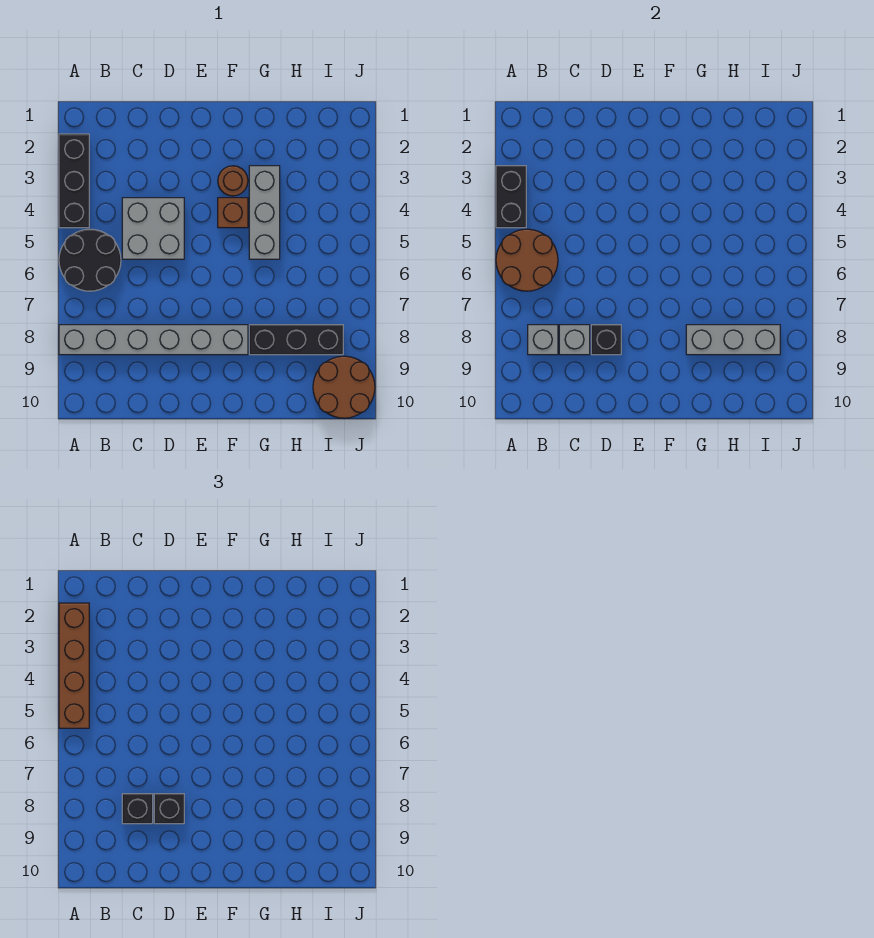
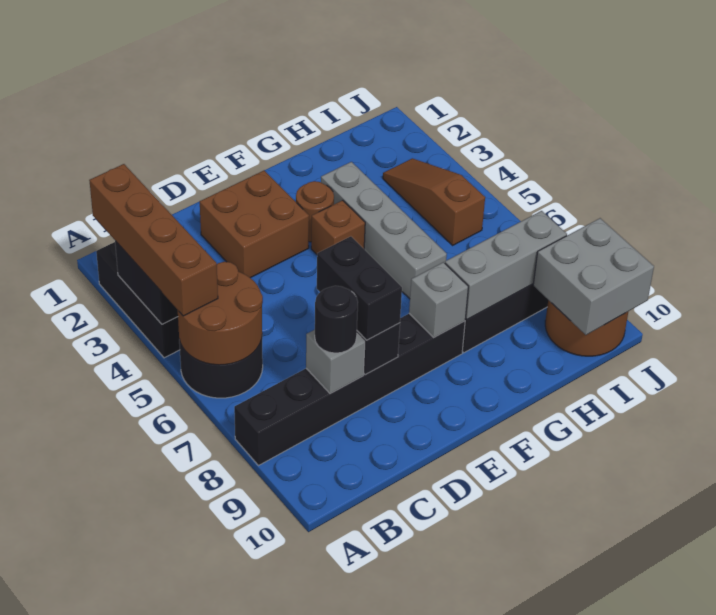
grey 1x6 brick [59,325,248,355] -> black 1x6 brick [234,314,465,466]
grey 1x1 brick [528,325,558,355] -> grey 1x1 brick moved to [409,262,468,337]
grey 2x2 brick [122,198,184,259] -> grey 2x2 brick moved to [533,218,654,335]
black 1x1 brick [122,794,153,824] -> black 1x1 round brick [315,286,358,353]
none -> brown 2x2 brick [200,171,309,278]
black 1x1 brick [154,794,184,824] -> black 1x2 brick [317,236,402,340]
grey 1x3 brick [249,166,280,259] -> grey 1x4 brick [321,162,447,299]
none -> brown 1x3 slope [383,158,485,245]

